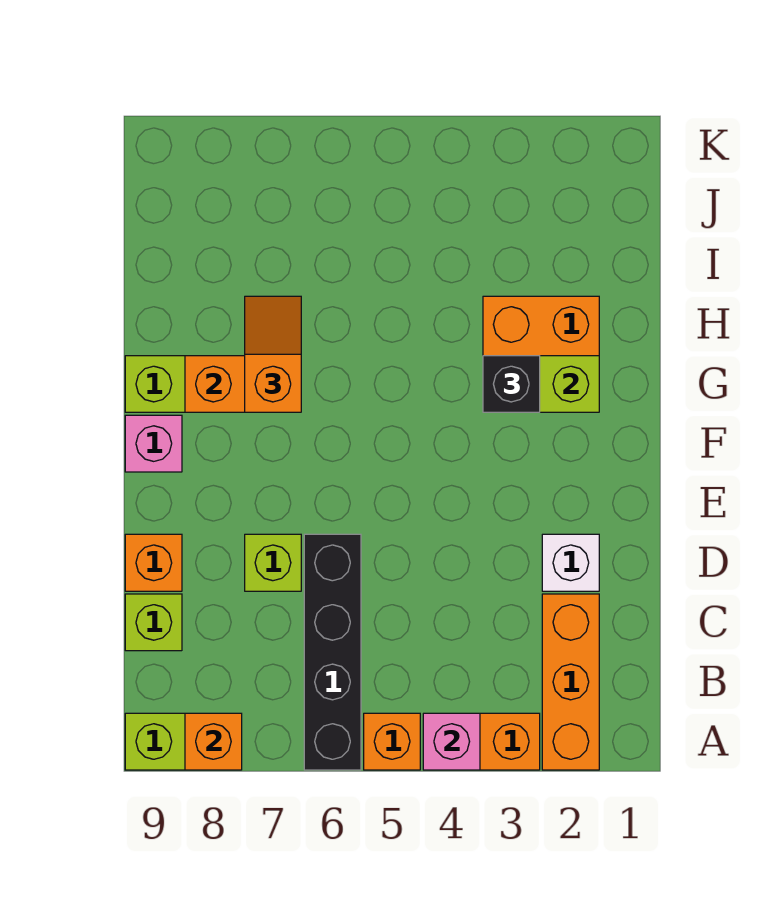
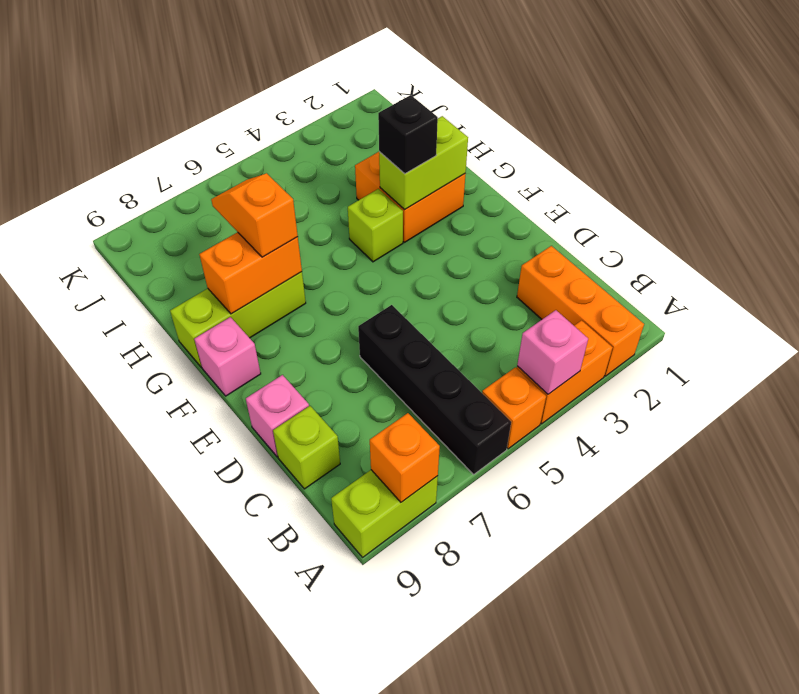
white 1x1 brick [542,534,599,591] -> none
lime 1x1 brick [245,534,301,591] -> lime 1x1 brick moved to [348,189,403,262]
orange 1x1 brick [125,534,182,591] -> pink 1x1 brick [246,375,309,457]

